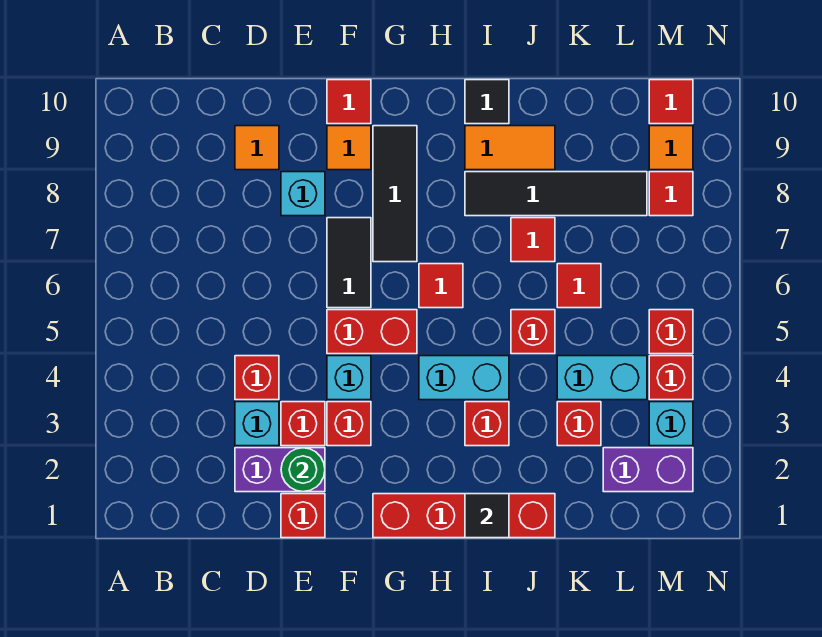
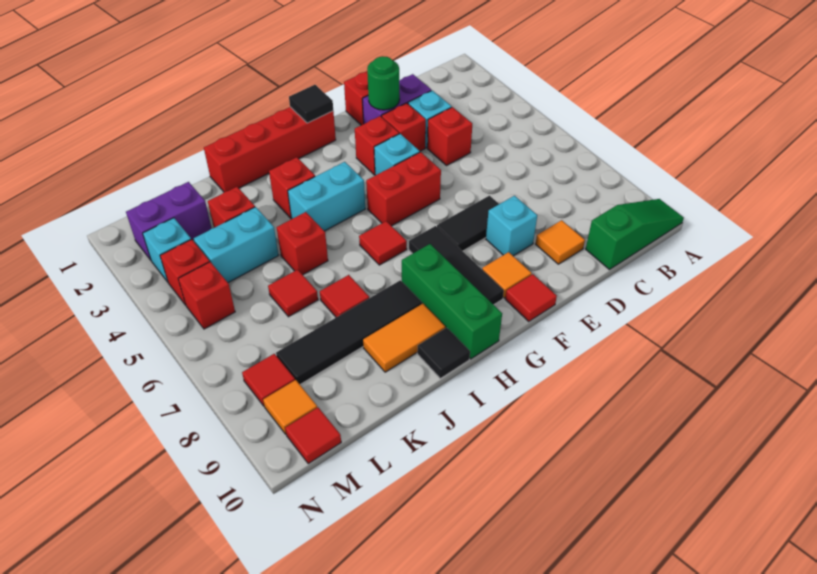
none -> green 1x3 slope [586,199,684,270]
black 1x2 tile [327,218,371,308] -> black 1x2 tile turned to [437,196,499,251]
none -> green 1x3 brick [402,244,502,359]
black 1x1 tile [465,494,509,538] -> black 1x1 tile moved to [289,85,333,123]

